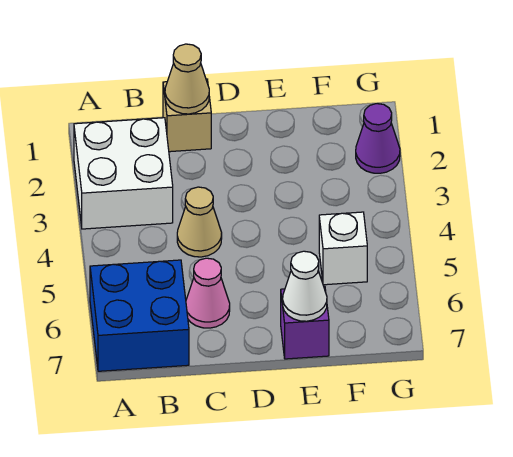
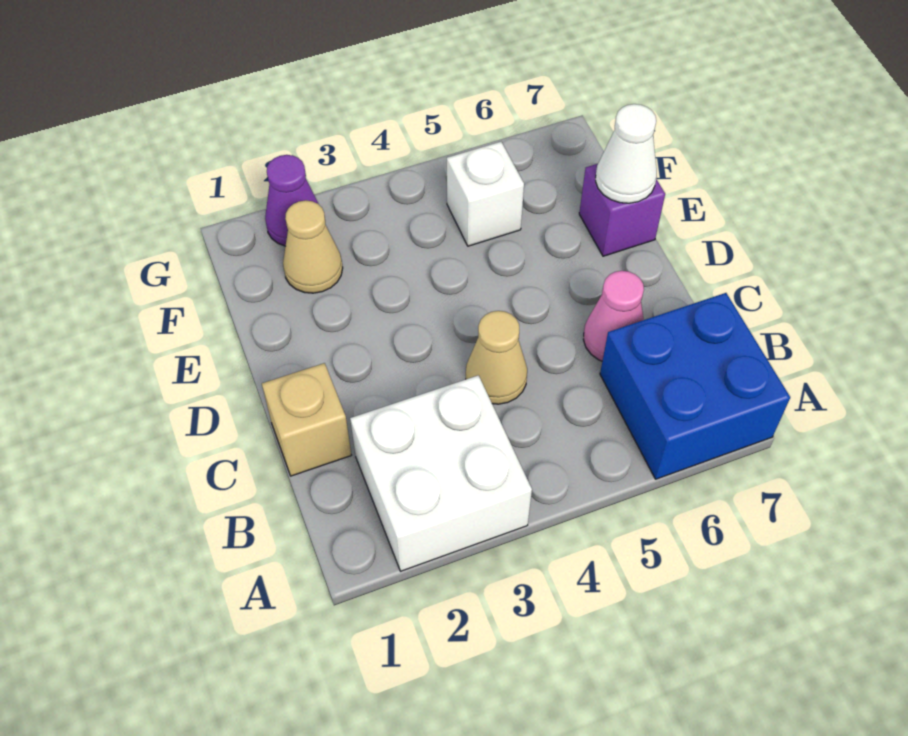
tan 1x1 cone [165,44,209,114] -> tan 1x1 cone moved to [283,200,343,293]

